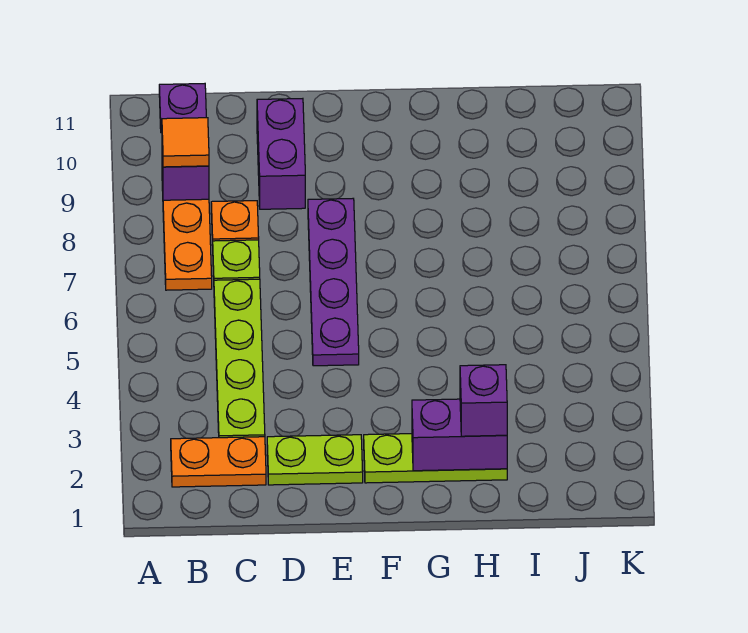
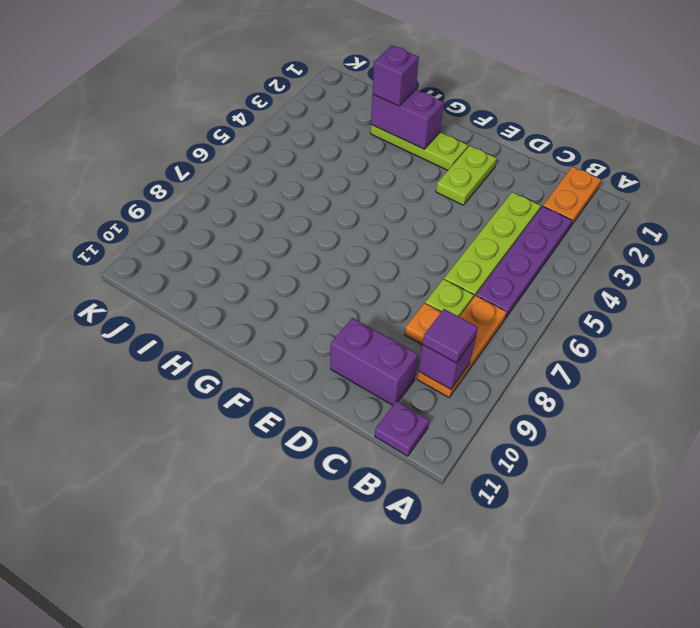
orange 1x2 plate [171,437,266,487] -> orange 1x2 plate turned to [543,167,601,227]
orange 1x1 tile [162,118,209,167] -> purple 1x1 tile [422,309,478,363]
lime 1x2 plate [267,435,363,485] -> lime 1x2 plate turned to [436,146,497,205]
purple 1x2 brick [257,99,305,209] -> purple 1x2 brick turned to [331,318,418,405]
purple 1x4 plate [308,199,359,366] -> purple 1x4 plate moved to [476,206,572,319]

